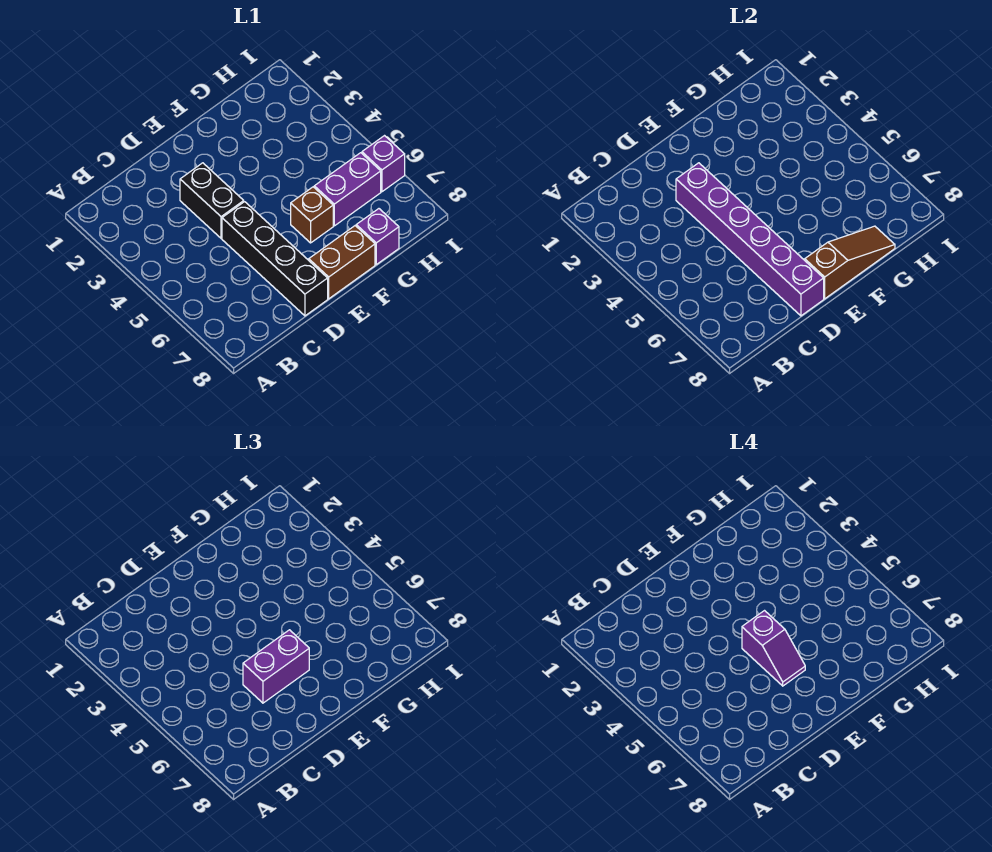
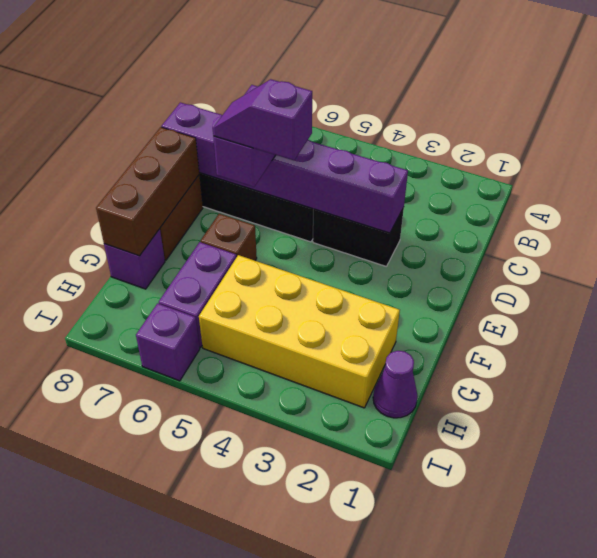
brown 1x3 slope [805,226,895,299] -> brown 1x3 brick [96,127,199,256]
none -> yellow 2x4 brick [199,255,400,408]
none -> purple 1x1 cone [373,351,418,418]

